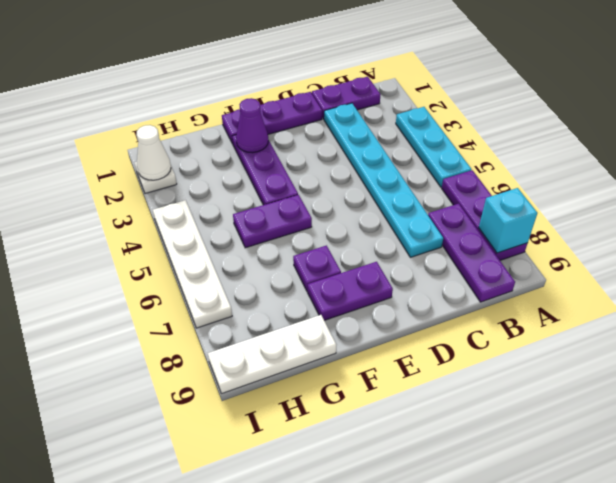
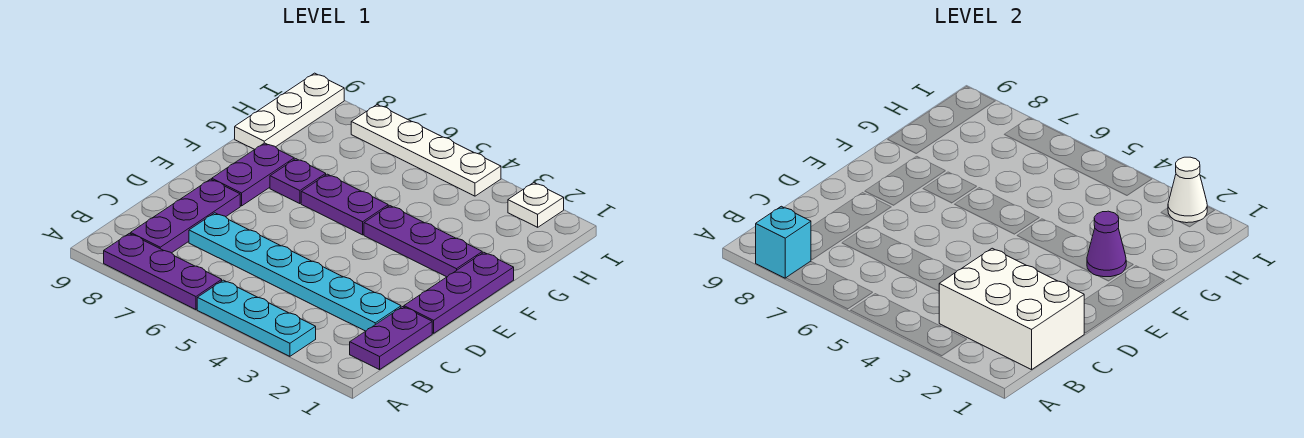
none -> white 2x3 brick [939,248,1084,370]
purple 1x3 plate [428,204,515,302] -> purple 1x3 plate turned to [131,179,240,253]
purple 1x2 plate [233,195,312,248] -> purple 1x2 plate turned to [301,174,388,235]

